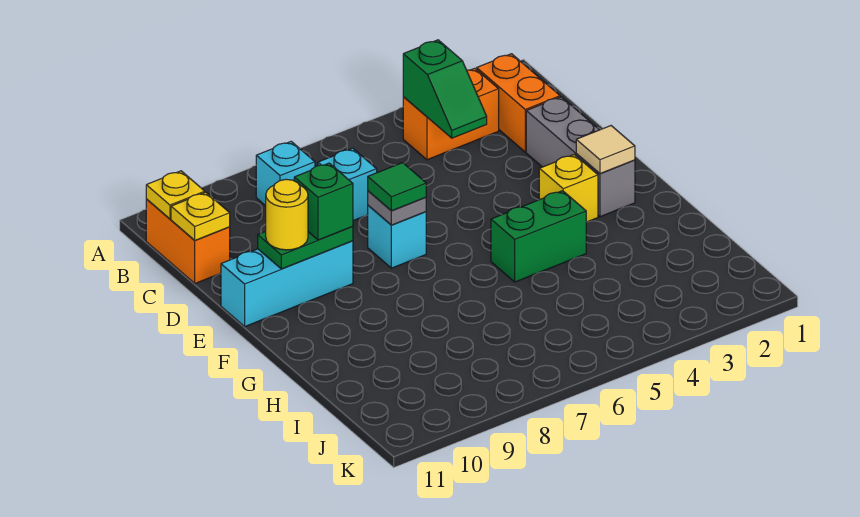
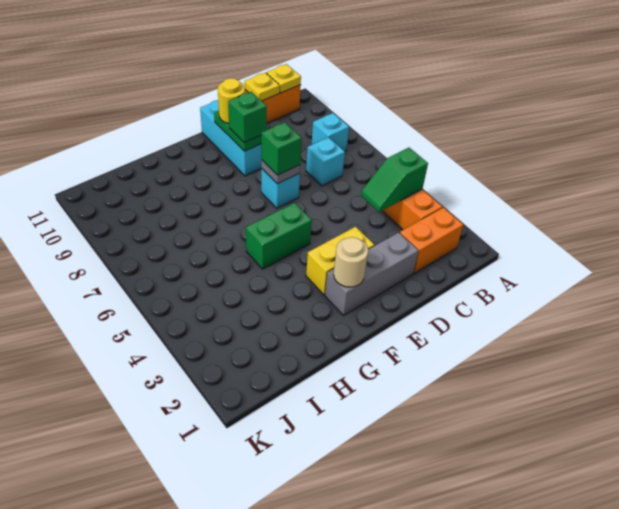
green 1x1 tile [368,163,426,211] -> green 1x1 brick [261,122,302,175]
tan 1x1 tile [576,126,635,174] -> tan 1x1 round brick [334,237,368,287]
yellow 1x1 brick [539,155,598,222] -> yellow 1x2 brick [306,227,374,295]
green 1x2 brick [491,191,586,282] -> green 1x2 brick turned to [246,203,312,269]

